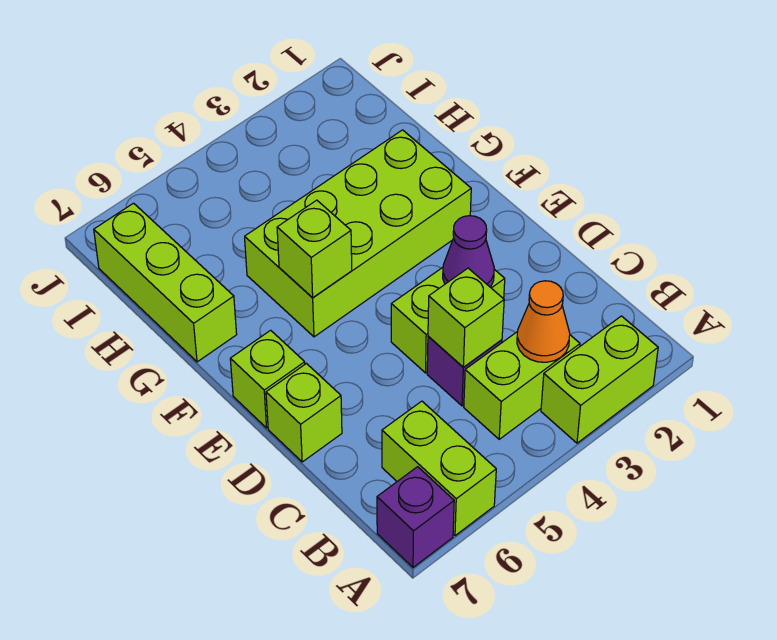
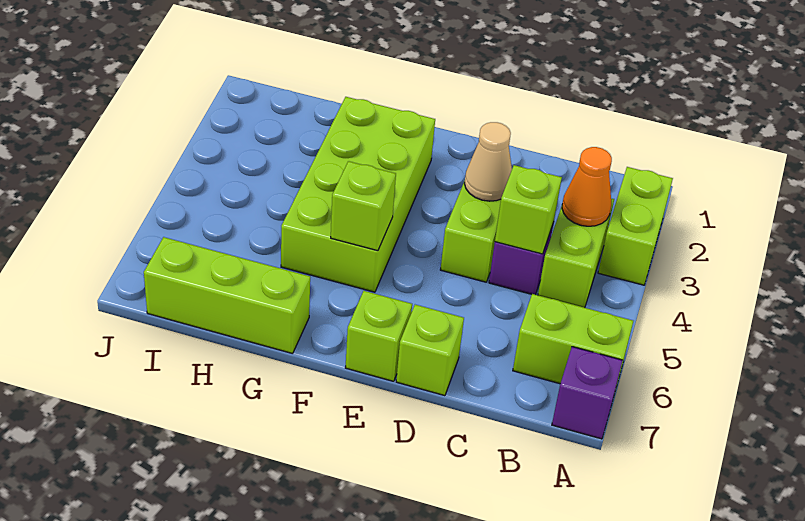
purple 1x1 cone [443,216,494,287] -> tan 1x1 cone [464,122,512,201]

